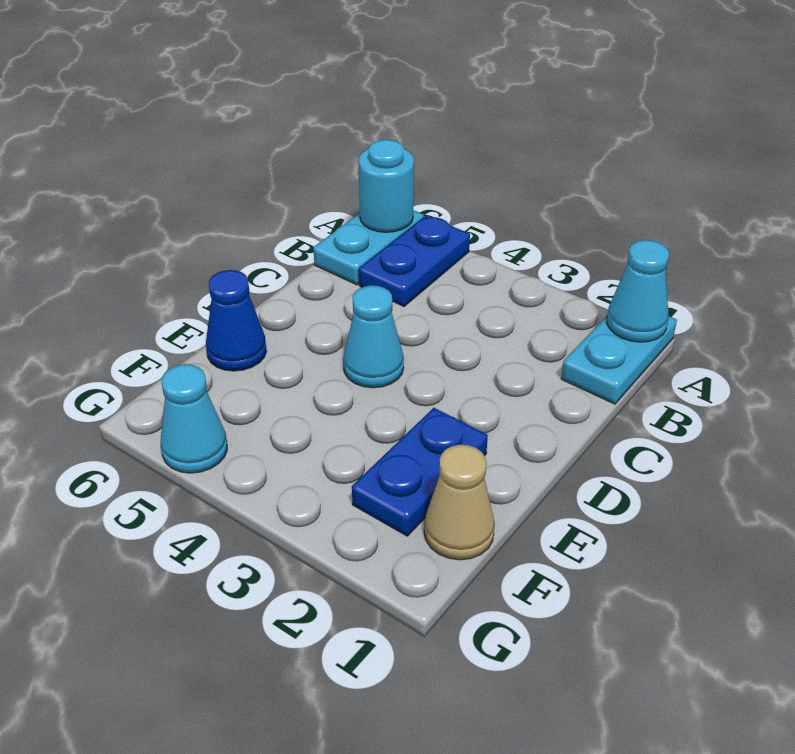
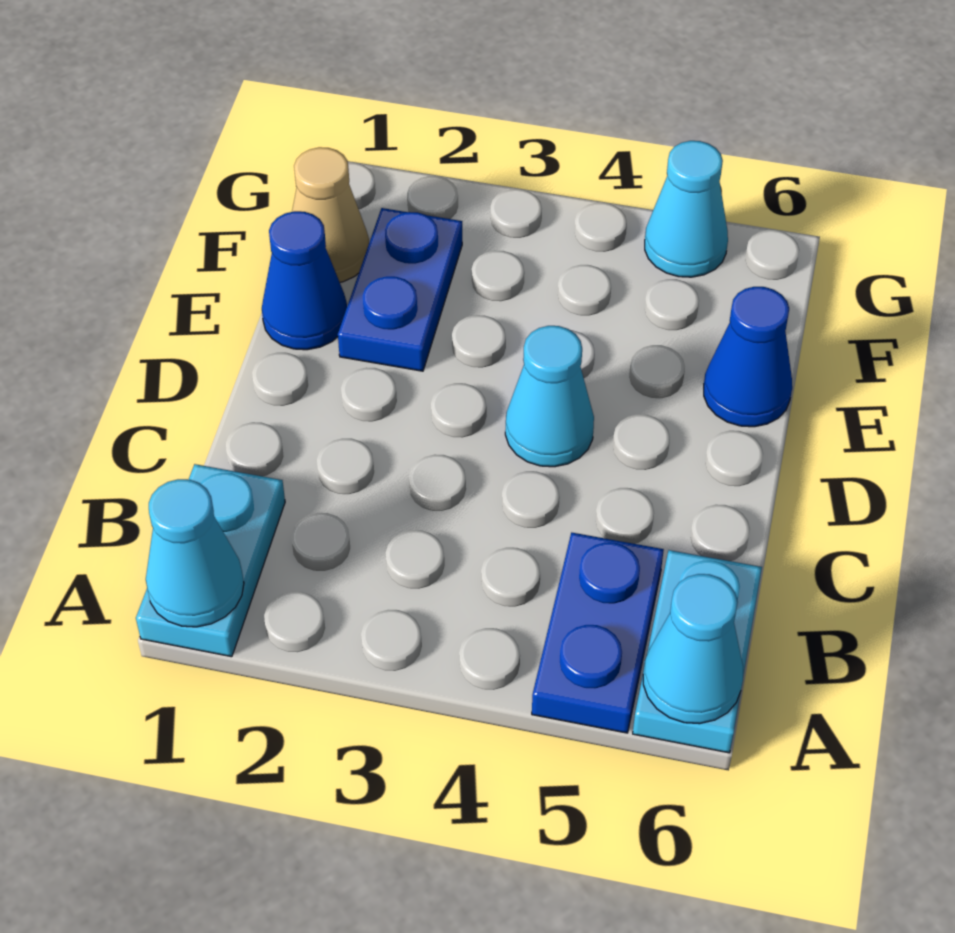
cyan 1x1 round brick [359,140,414,232] -> cyan 1x1 cone [643,574,743,724]
none -> blue 1x1 cone [262,211,347,350]

